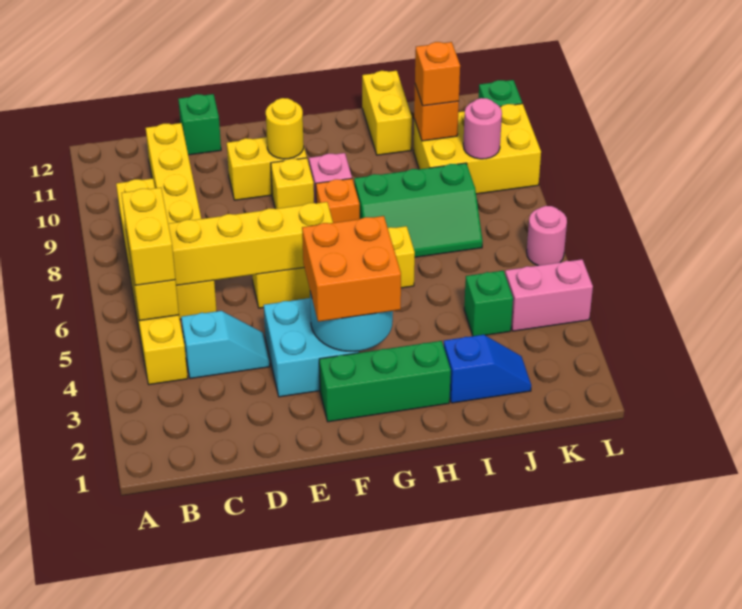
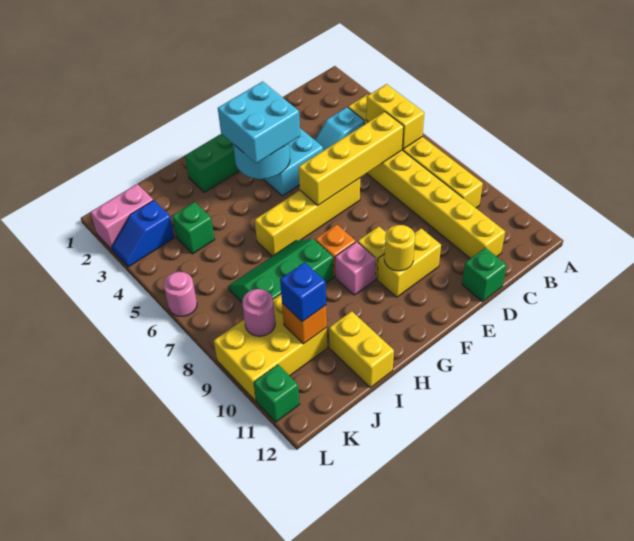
yellow 1x2 brick [122,188,175,285] -> none
orange 2x2 brick [302,216,401,322] -> cyan 2x2 brick [218,81,300,163]
blue 1x2 slope [444,335,531,403] -> blue 1x2 slope moved to [112,200,174,267]
orange 1x1 brick [415,42,460,106] -> blue 1x1 brick [280,262,326,322]
pink 1x2 brick [505,259,593,331] -> pink 1x2 brick moved to [90,184,153,250]

